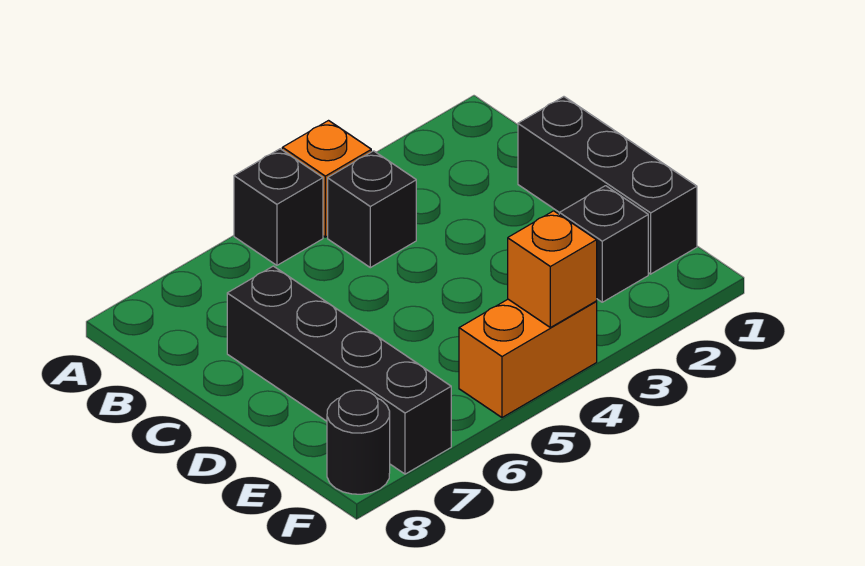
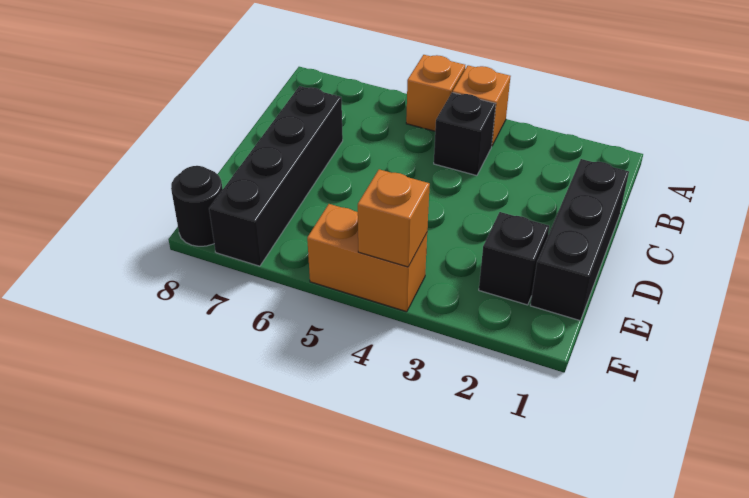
black 1x1 brick [234,149,323,265] -> orange 1x1 brick [406,55,465,131]

